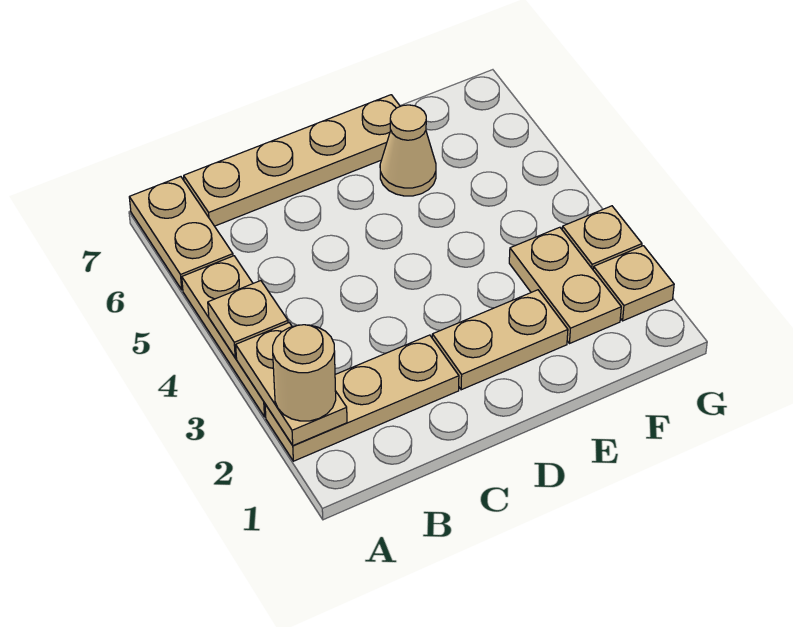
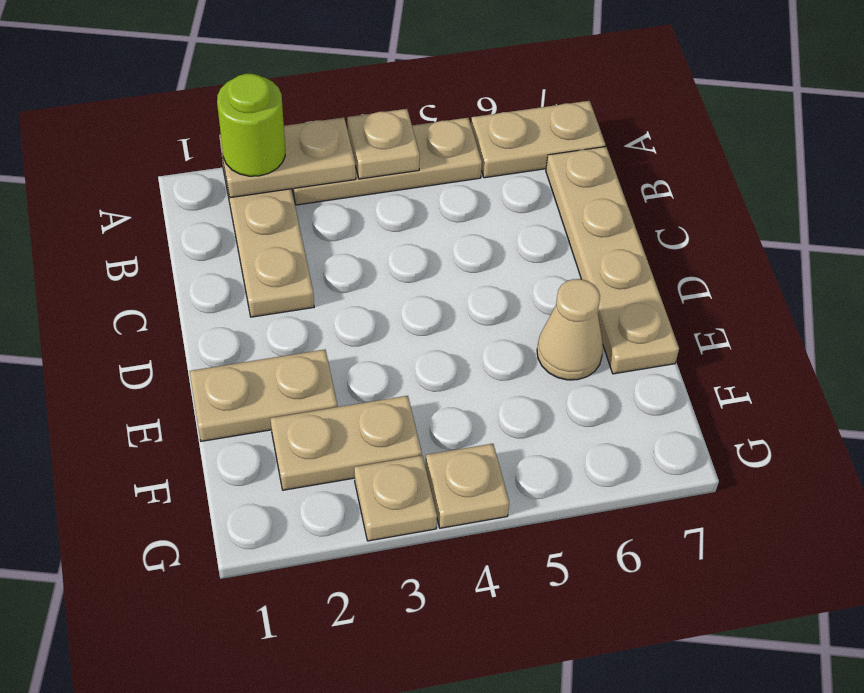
tan 1x1 round brick [273,325,336,421] -> lime 1x1 round brick [217,74,285,176]
tan 1x2 plate [432,290,568,390] -> tan 1x2 plate turned to [190,350,337,441]
tan 1x1 plate [593,246,674,321] -> tan 1x1 plate moved to [425,444,509,528]

